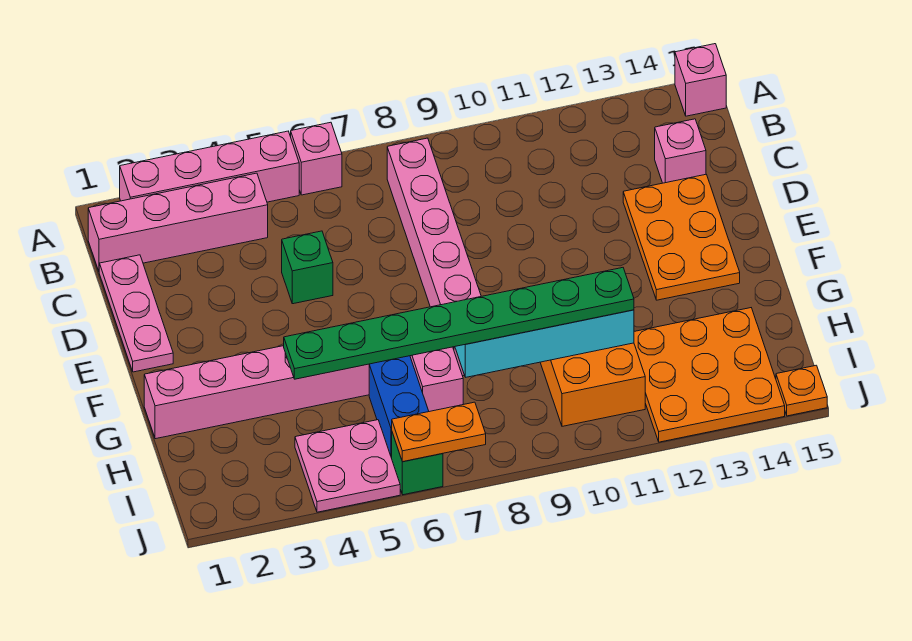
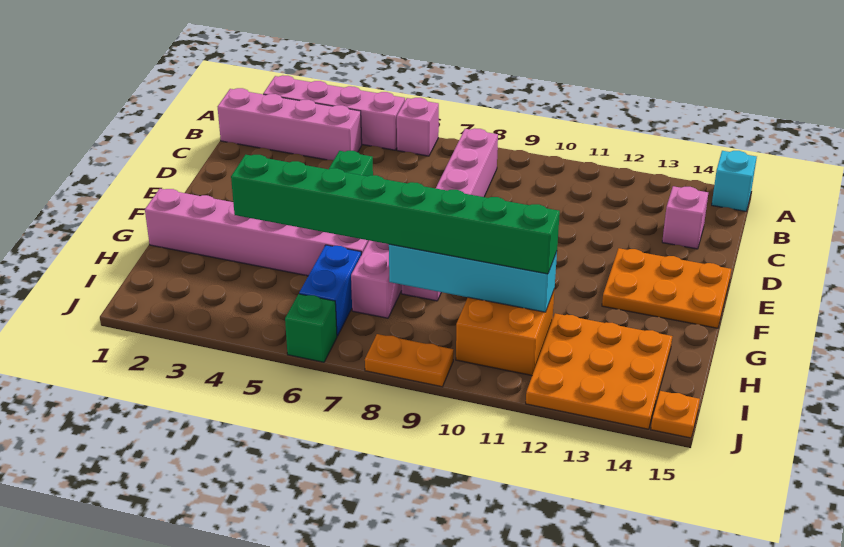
pink 1x1 brick [675,44,726,116] -> cyan 1x1 brick [712,151,757,211]
pink 1x3 plate [99,255,173,372] -> none
orange 2x3 plate [623,175,740,300] -> orange 2x3 plate turned to [602,248,731,328]
green 1x8 plate [284,268,634,379] -> green 1x8 brick [231,155,560,274]
pink 2x2 plate [295,420,400,512] -> none
orange 1x2 plate [392,402,486,462] -> orange 1x2 plate moved to [365,334,454,387]

